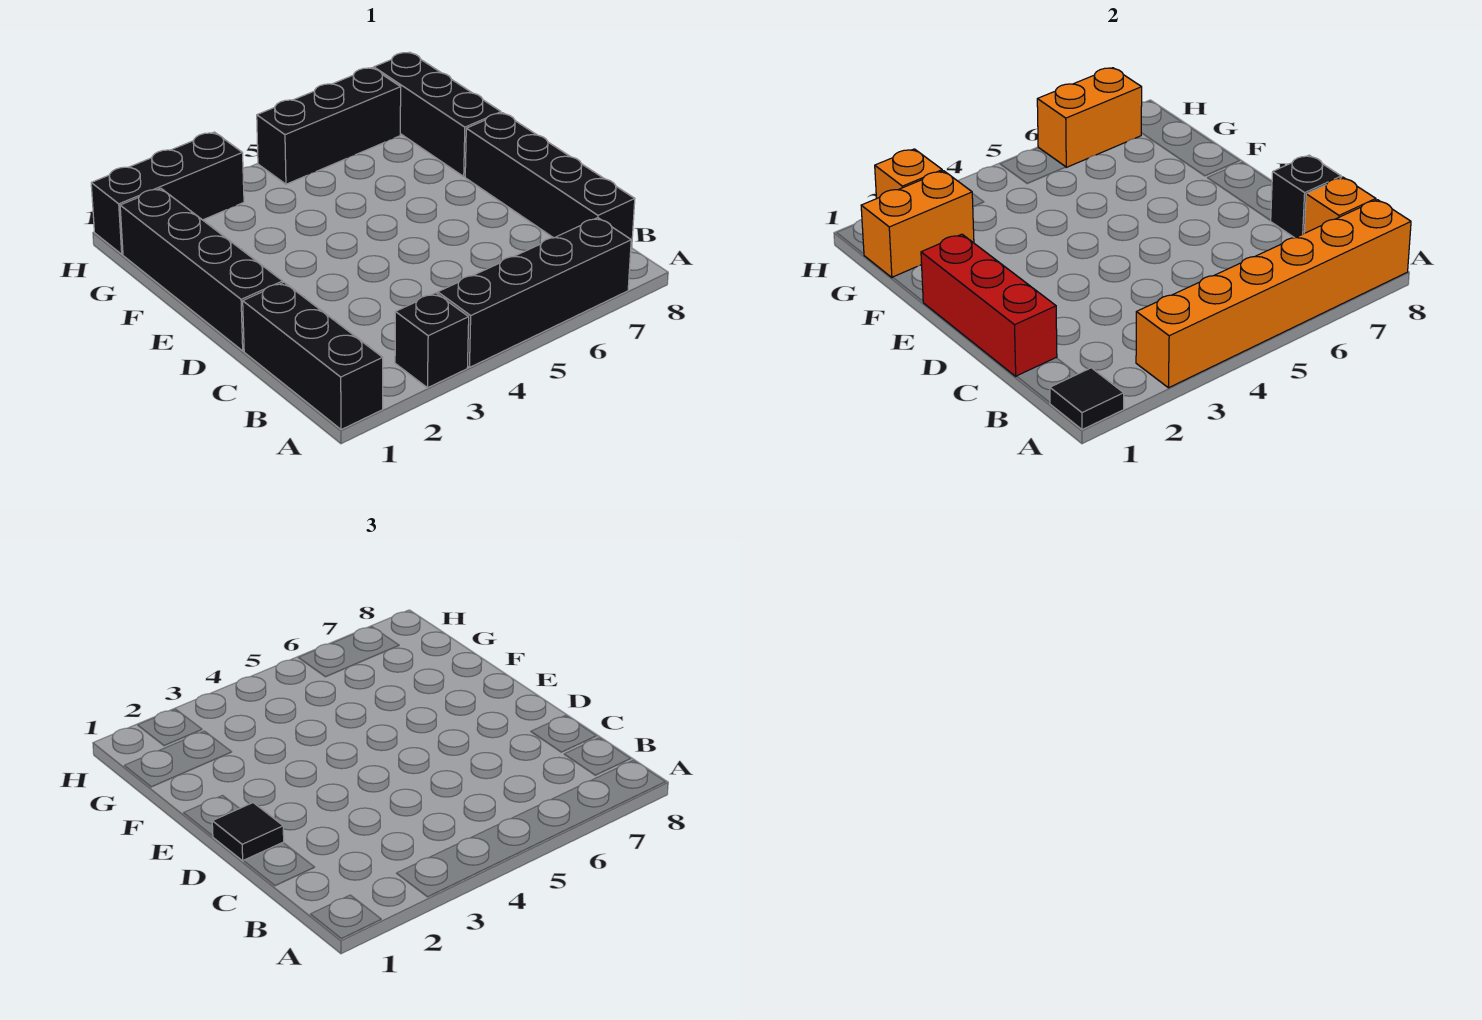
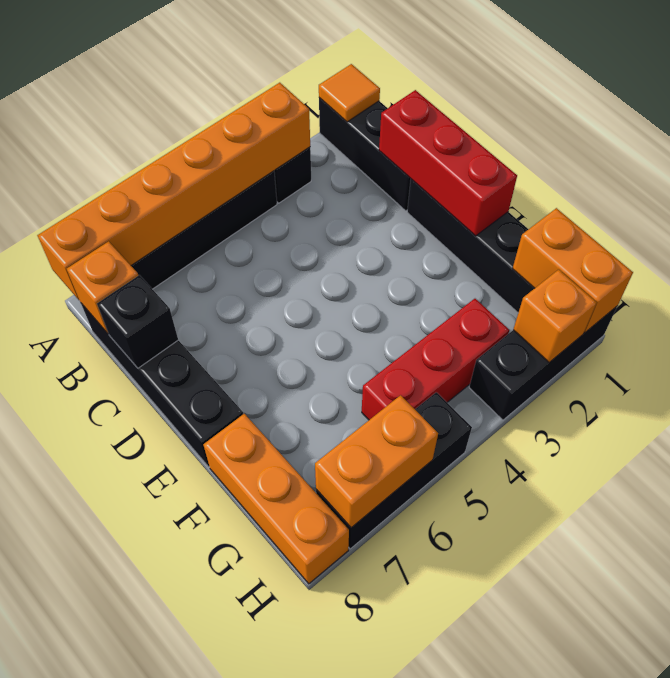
black 1x1 tile [1050,368,1124,430] -> orange 1x1 tile [319,64,380,122]
black 1x1 tile [212,803,284,861] -> none
black 1x3 brick [374,52,501,176] -> orange 1x3 brick [203,414,349,584]
orange 1x2 brick [861,171,974,278] -> orange 1x2 brick turned to [513,208,633,333]
none -> red 1x3 brick [362,299,509,420]

